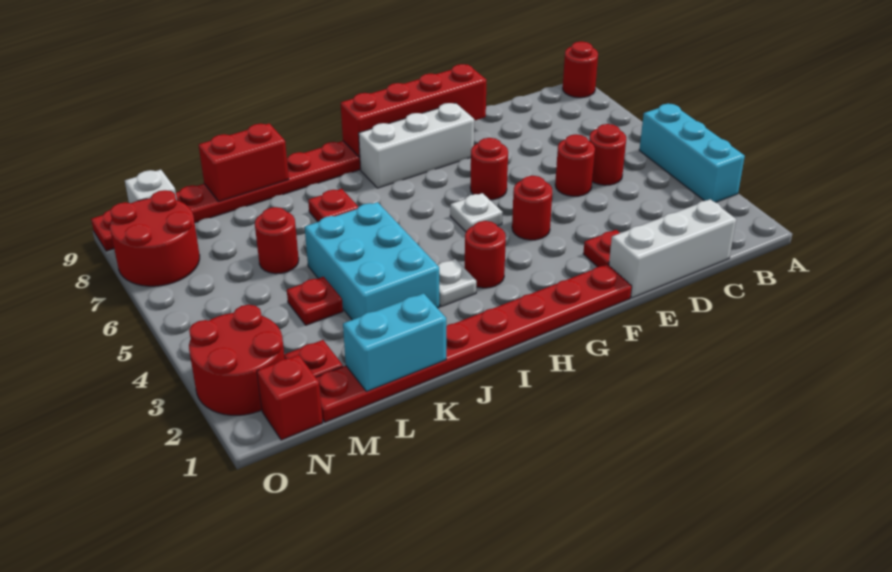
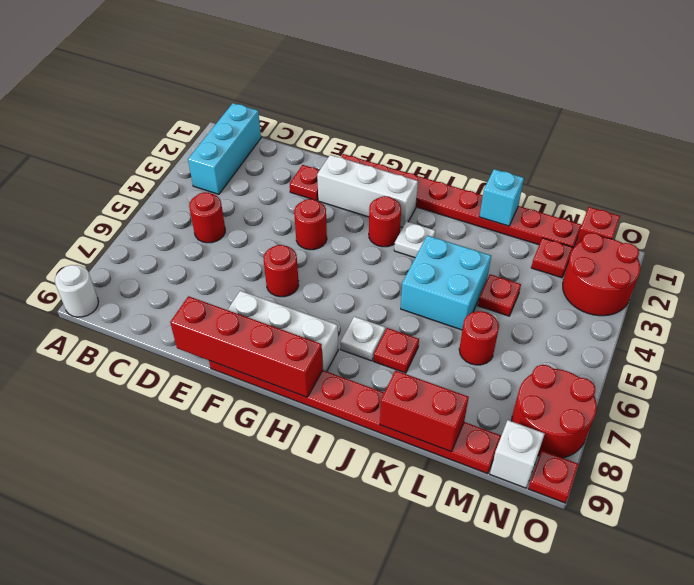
cyan 1x3 brick [639,104,745,202] -> cyan 1x3 brick moved to [188,103,261,194]
red 1x1 round brick [563,41,598,98] -> white 1x1 round brick [55,265,99,317]
white 1x3 brick [609,199,736,298] -> white 1x3 brick moved to [317,155,418,228]
red 1x1 round brick [555,134,595,196] -> none
white 1x1 plate [450,193,503,232] -> white 1x1 plate moved to [340,317,386,361]
cyan 2x3 brick [305,202,440,320] -> cyan 2x2 brick [401,235,491,330]
cyan 1x2 brick [343,293,446,392] -> cyan 1x1 brick [480,169,524,226]

